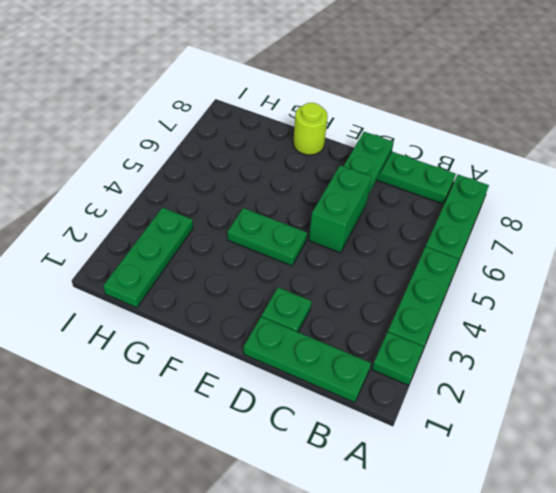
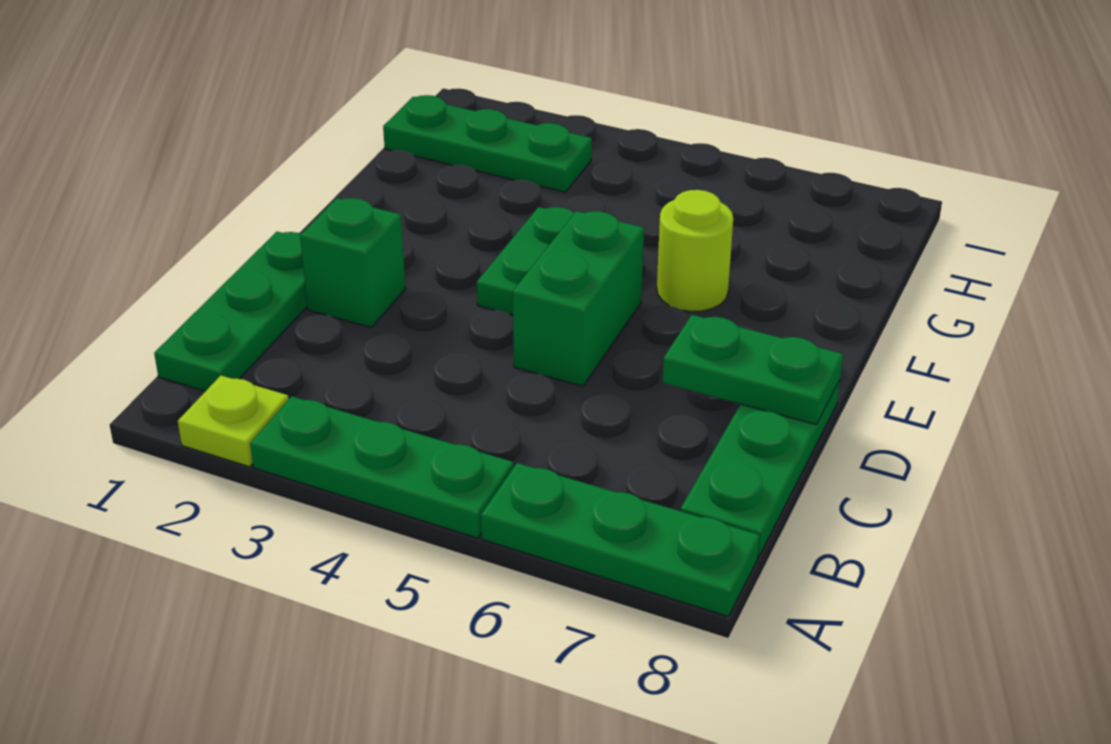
green 1x1 plate [372,332,424,385] -> lime 1x1 plate [178,375,289,467]
green 1x1 plate [262,287,312,332] -> green 1x1 brick [300,198,406,327]
green 1x2 brick [309,165,372,253] -> green 1x2 brick turned to [513,211,644,386]
lime 1x1 round brick [293,103,328,155] -> lime 1x1 round brick moved to [657,190,733,311]

